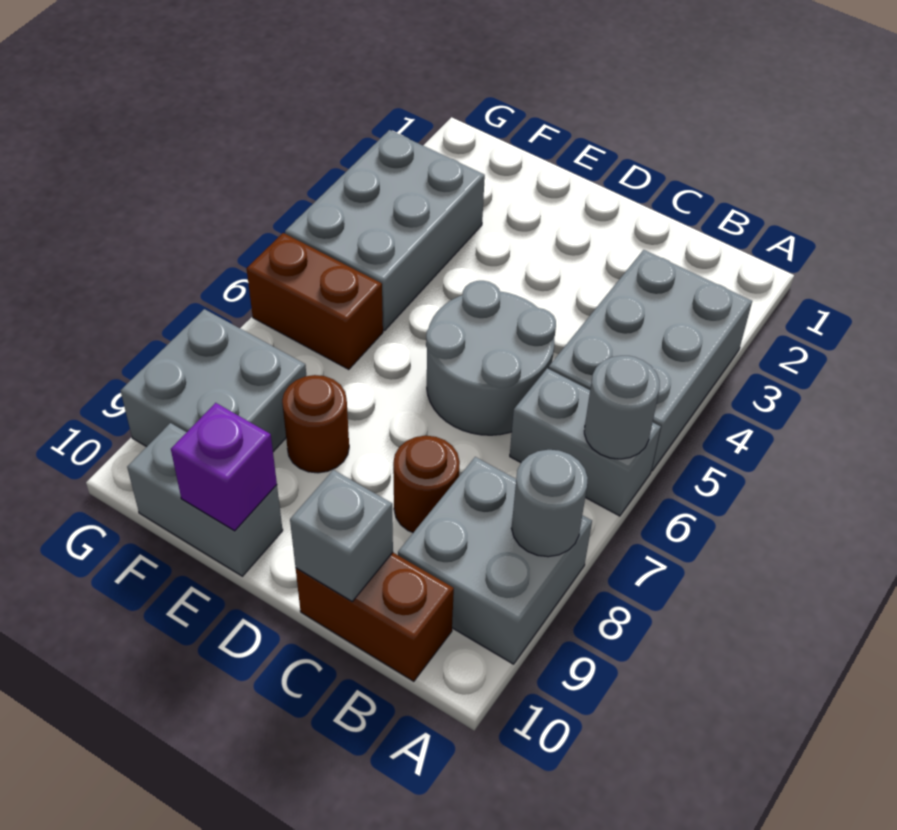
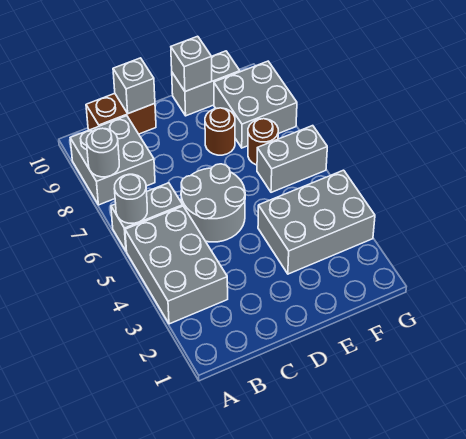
brown 1x1 round brick [393,436,460,532] -> brown 1x1 round brick moved to [248,119,278,165]
purple 1x1 brick [171,403,277,531] -> grey 1x1 brick [171,36,212,92]
grey 2x3 brick [285,130,485,331] -> grey 2x3 brick turned to [258,170,375,274]
brown 1x2 brick [247,233,383,370] -> grey 1x2 brick [257,126,327,192]

